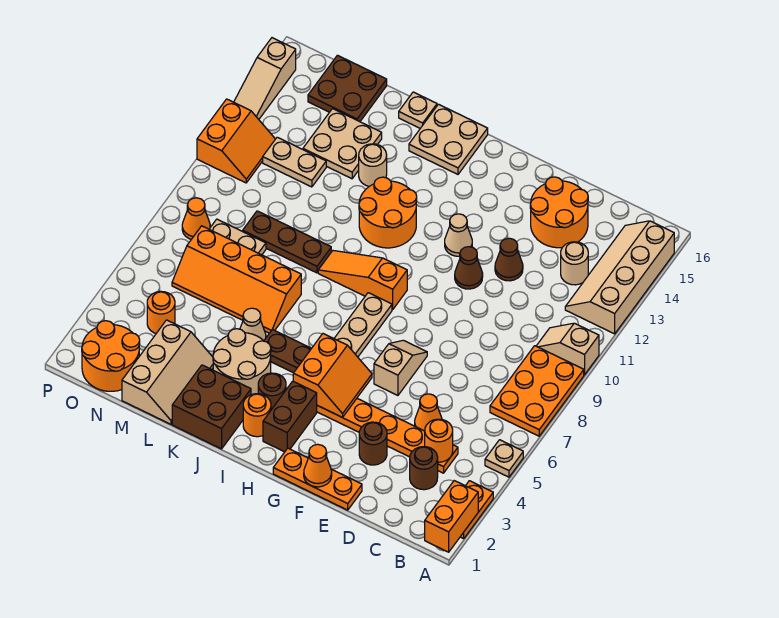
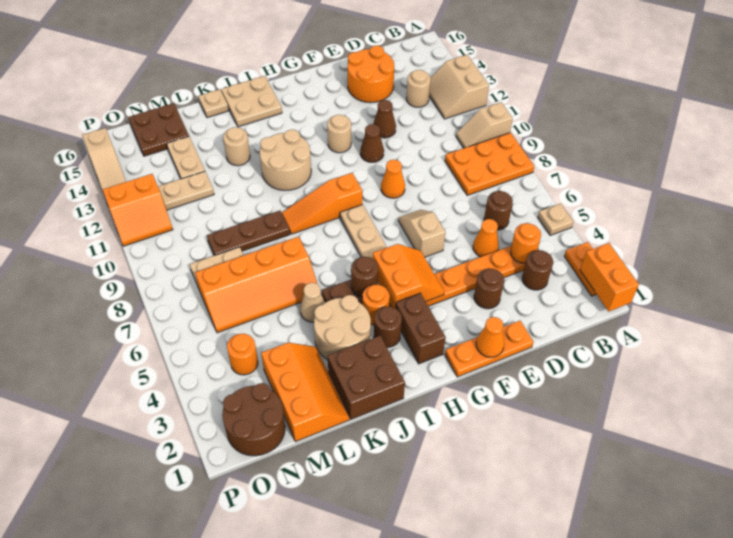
orange 2x3 plate [490,346,584,436] -> orange 2x3 plate turned to [445,133,534,195]
tan 2x4 slope [565,221,674,334] -> tan 2x2 slope [429,55,489,119]
none -> brown 1x1 round brick [484,191,513,230]
tan 1x1 cone [445,214,472,256] -> tan 1x1 round brick [327,115,351,153]
orange 1x1 round brick [243,394,271,437] -> orange 1x1 round brick moved to [363,285,390,325]
none -> brown 1x1 round brick [351,257,378,297]
orange 2x2 round brick [359,177,417,248] -> tan 2x2 round brick [260,130,311,190]
tan 2x3 slope [122,320,213,424] -> orange 2x3 slope [261,343,350,442]
tan 2x2 plate [303,109,382,179] -> tan 1x2 plate [167,136,205,179]
orange 2x2 round brick [82,321,140,391] -> brown 2x2 round brick [222,383,285,456]
orange 1x1 cone [182,198,210,239] -> orange 1x1 cone moved to [381,160,405,198]
orange 2x2 slope [197,99,275,183] -> orange 2x2 slope turned to [103,174,173,246]

